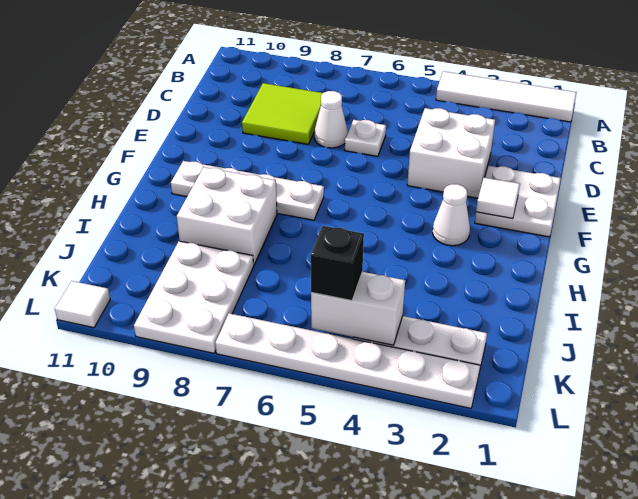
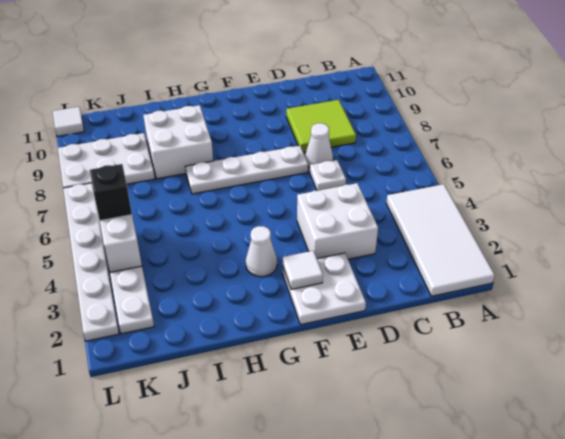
white 1x4 tile [436,71,577,122] -> white 2x4 tile [386,184,495,296]
white 1x4 plate [171,161,324,220] -> white 1x4 plate turned to [185,146,308,194]

